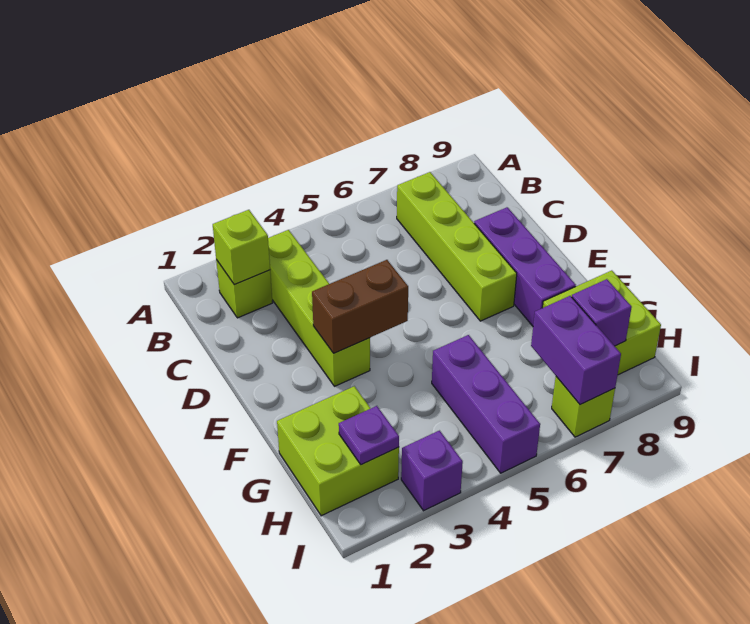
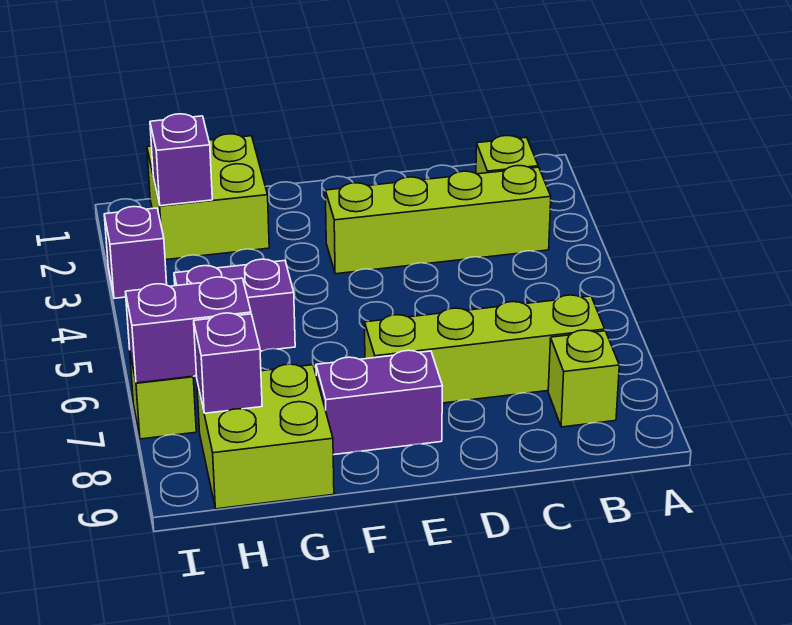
lime 1x1 brick [213,210,270,285] -> lime 1x1 brick moved to [548,330,619,427]
purple 1x3 brick [474,207,576,326] -> purple 1x2 brick [316,350,443,455]
brown 1x2 brick [312,260,408,353] -> none
purple 1x3 brick [432,335,540,473] -> purple 1x2 brick [174,259,295,351]
purple 1x1 plate [339,406,399,465] -> purple 1x1 brick [150,114,212,206]

